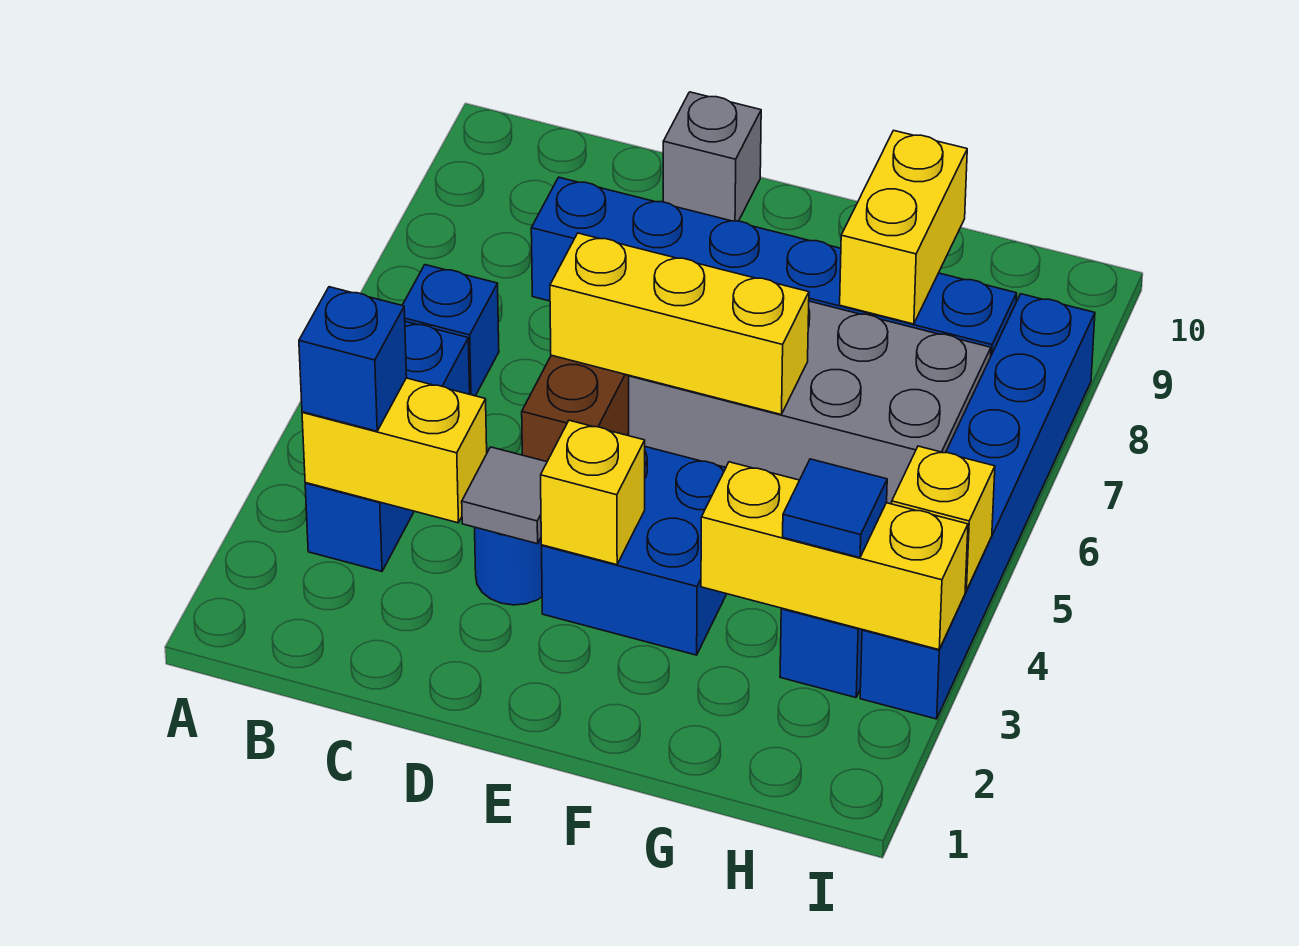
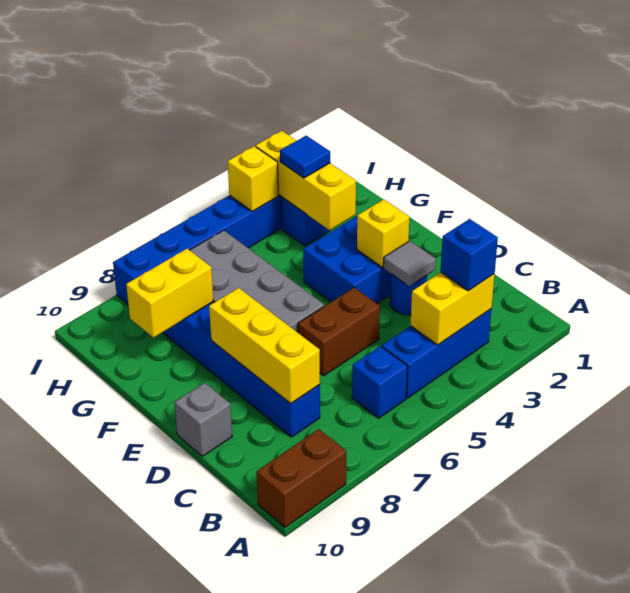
none -> brown 1x2 brick [257,429,346,527]
yellow 1x2 brick [302,378,487,523] -> yellow 1x2 brick turned to [410,272,495,345]
yellow 1x3 brick [550,233,809,414] -> yellow 1x3 brick moved to [209,288,320,404]

